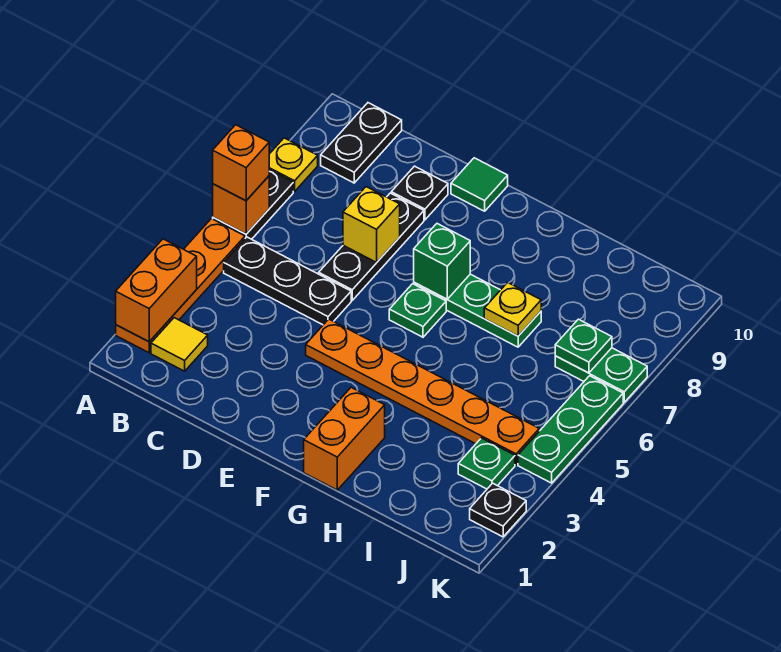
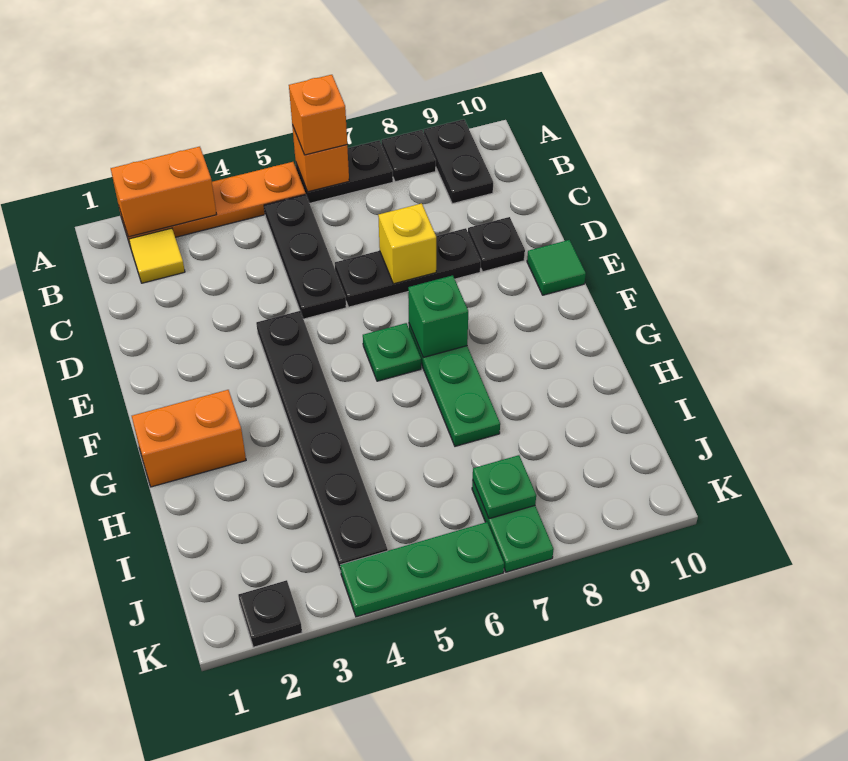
yellow 1x1 plate [269,138,318,191] -> black 1x1 plate [382,130,436,182]
black 1x2 plate [321,103,402,183] -> black 1x2 plate turned to [424,119,493,204]
orange 1x6 plate [306,319,539,465] -> black 1x6 plate [256,311,388,572]
yellow 1x1 plate [484,283,541,336] -> none
green 1x1 plate [458,438,515,489] -> none

